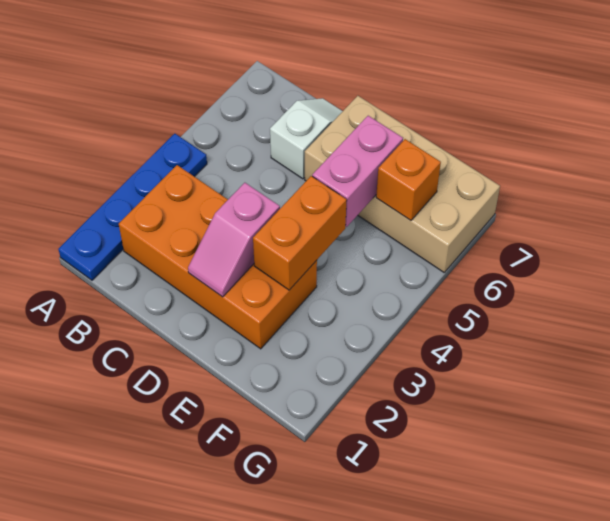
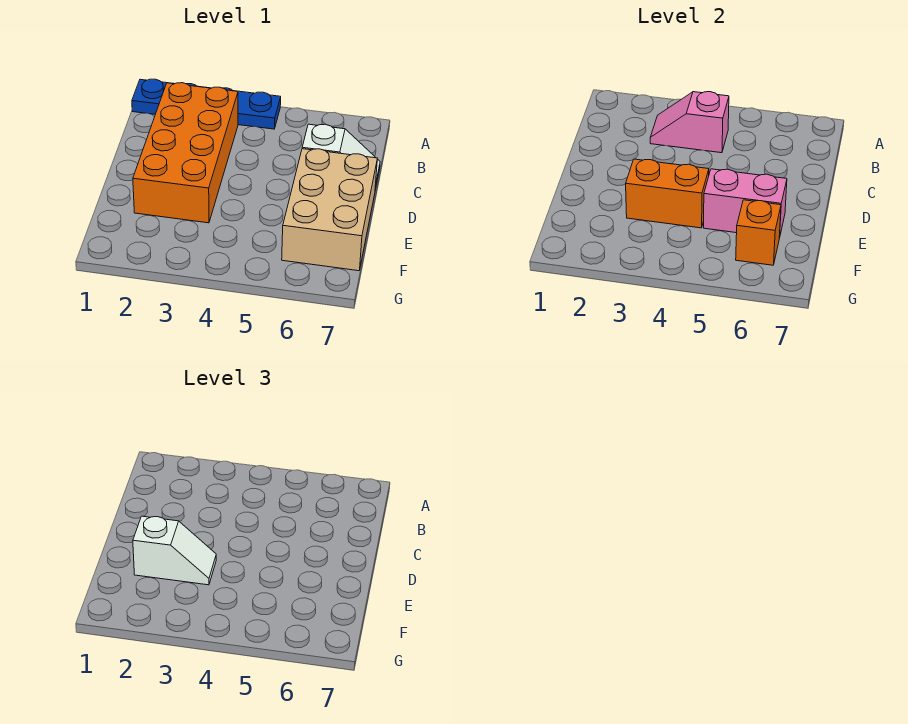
pink 1x2 slope [188,183,280,297] -> pink 1x2 slope moved to [650,92,729,153]
tan 2x4 brick [305,96,500,272] -> tan 2x3 brick [282,149,377,271]
none -> white 1x2 slope [133,516,216,585]

